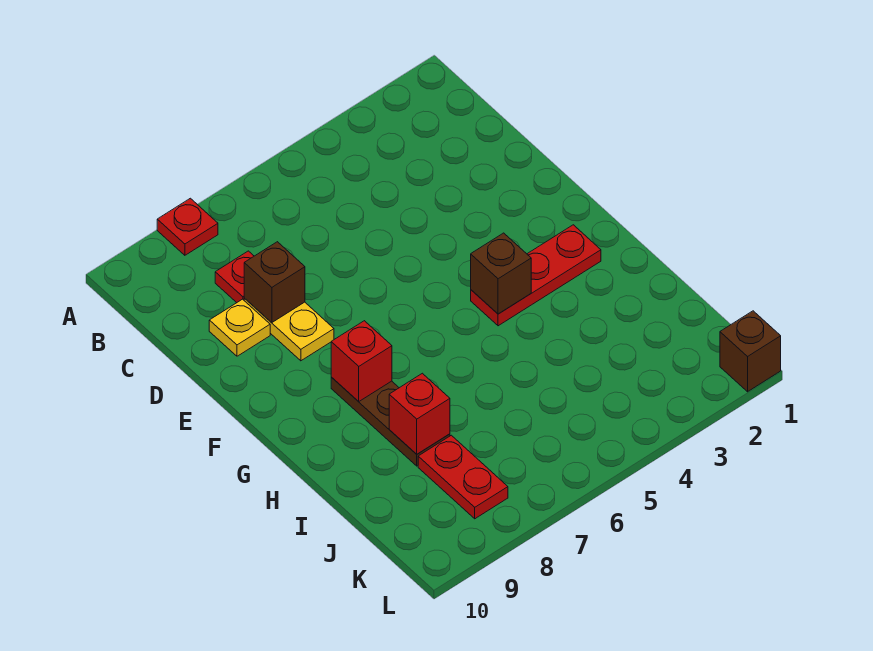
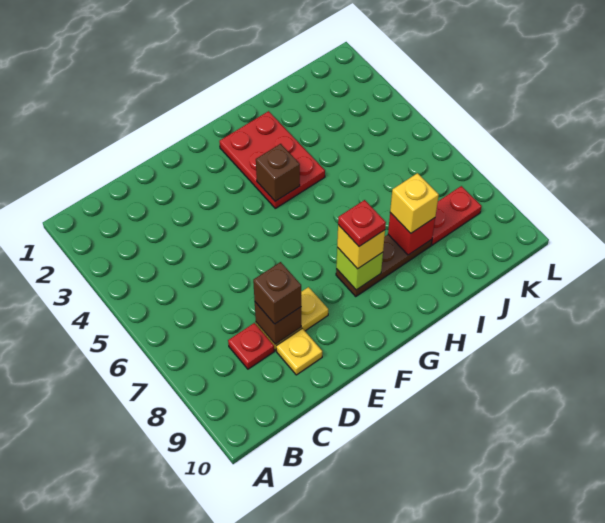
red 1x1 plate [157,198,218,255] -> red 1x1 plate moved to [338,200,386,247]
red 1x3 plate [471,225,601,326] -> red 2x3 plate [219,111,325,208]
red 1x1 brick [331,321,392,402] -> lime 1x1 brick [336,247,383,290]
none -> yellow 1x1 brick [337,225,385,269]
none -> yellow 1x1 brick [390,173,439,233]
brown 1x1 brick [720,311,781,392] -> brown 1x1 brick moved to [253,262,301,324]

